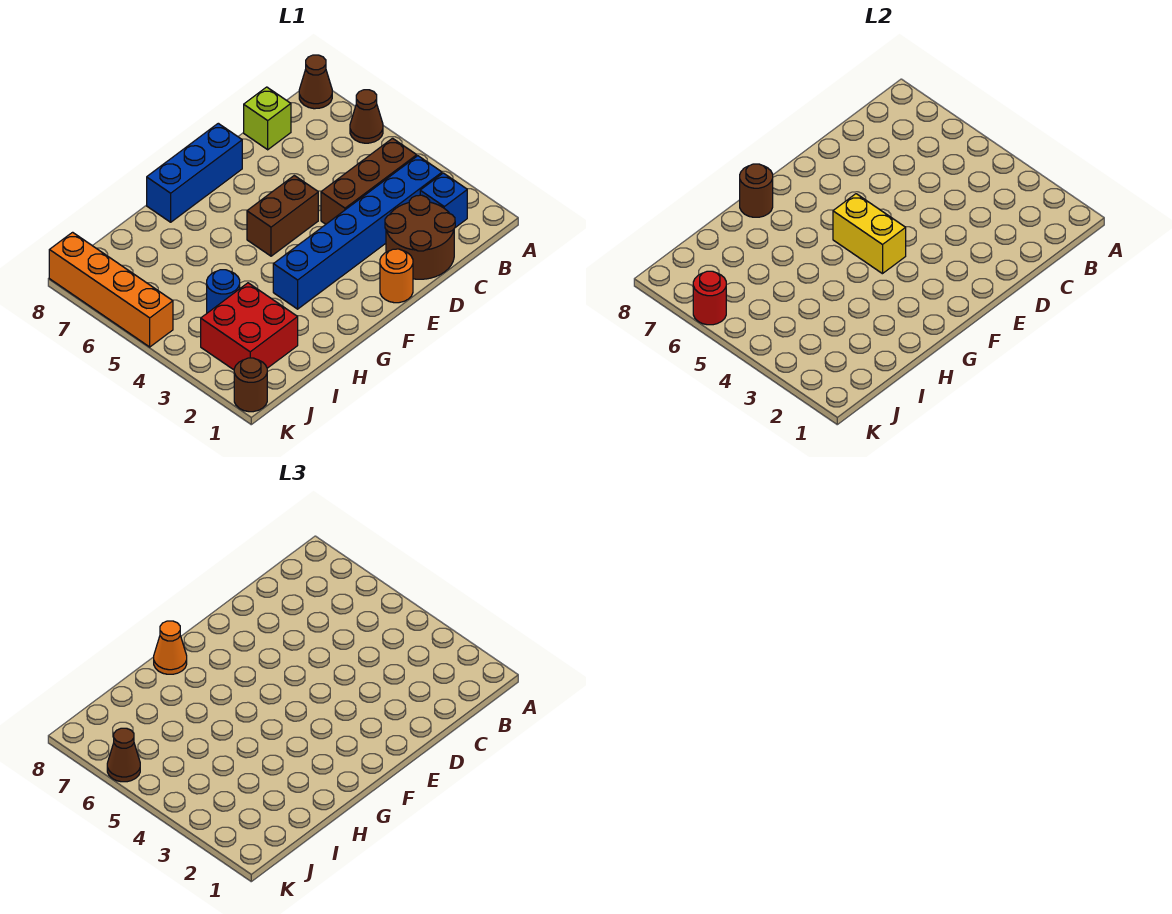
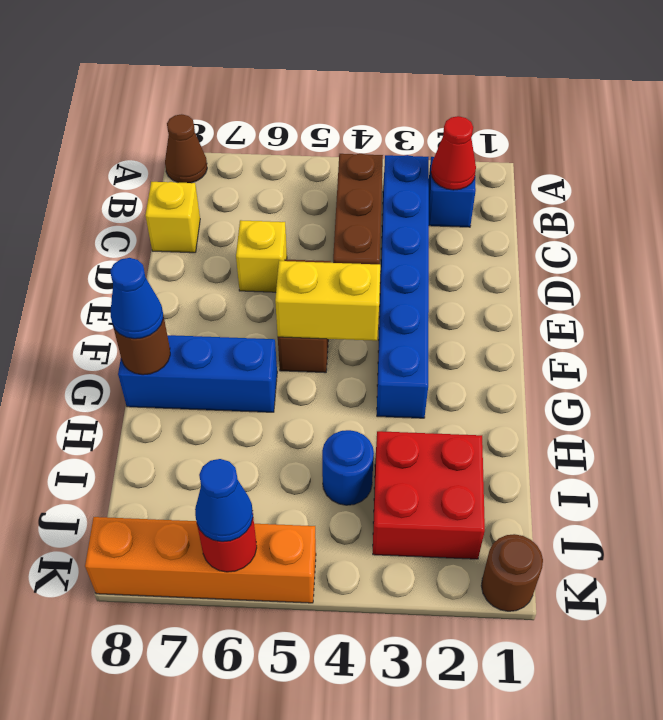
brown 1x1 cone [350,90,383,143] -> none
none -> red 1x1 cone [431,116,476,190]
brown 2x2 round brick [385,195,455,279] -> none
lime 1x1 brick [244,87,291,150] -> yellow 1x1 brick [145,182,200,253]
none -> yellow 1x1 brick [236,220,287,292]
orange 1x1 round brick [380,249,413,303] -> none
blue 1x3 brick [147,123,242,222] -> blue 1x3 brick turned to [118,335,277,412]
orange 1x1 cone [154,621,187,674] -> blue 1x1 cone [110,258,163,339]
brown 1x1 cone [107,728,140,782] -> blue 1x1 cone [195,459,253,542]

